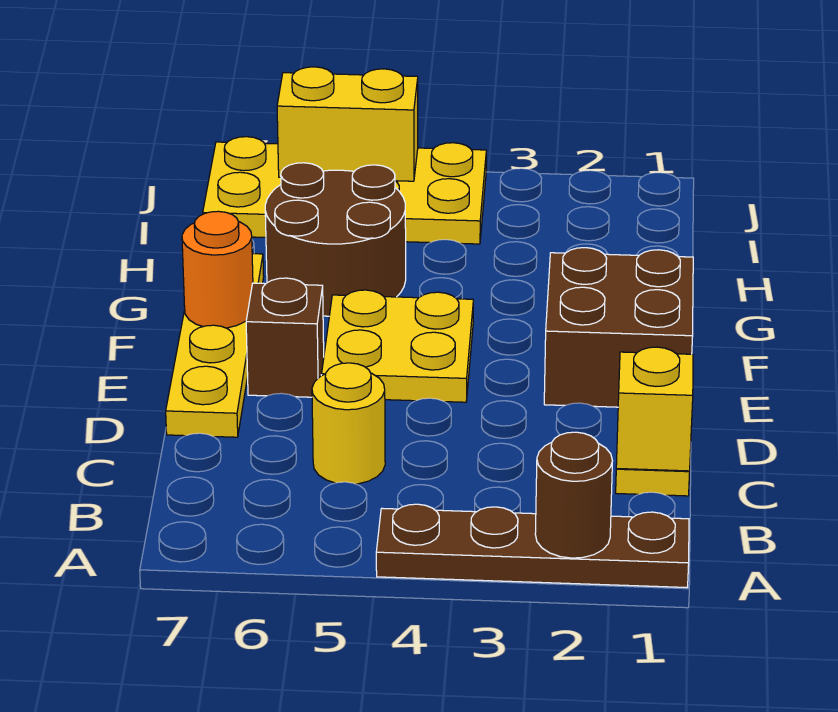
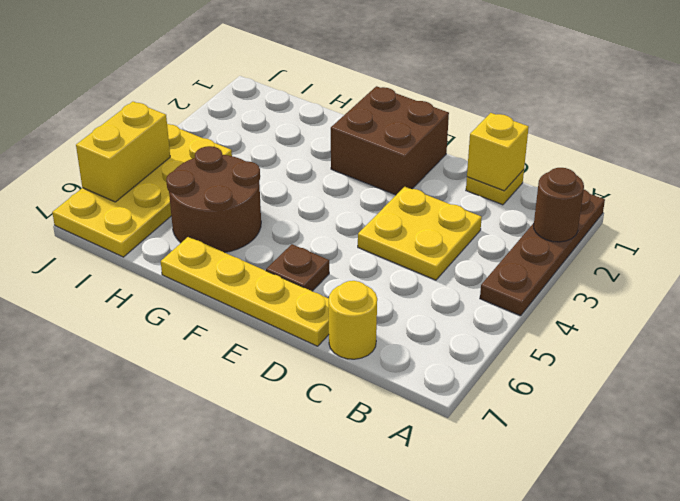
yellow 1x1 round brick [312,363,385,484] -> yellow 1x1 round brick moved to [329,281,377,359]
yellow 2x2 plate [322,290,473,402] -> yellow 2x2 plate moved to [358,187,482,280]
brown 1x1 brick [246,278,324,397] -> brown 1x1 plate [266,244,329,291]
orange 1x1 round brick [182,211,253,328] -> none

